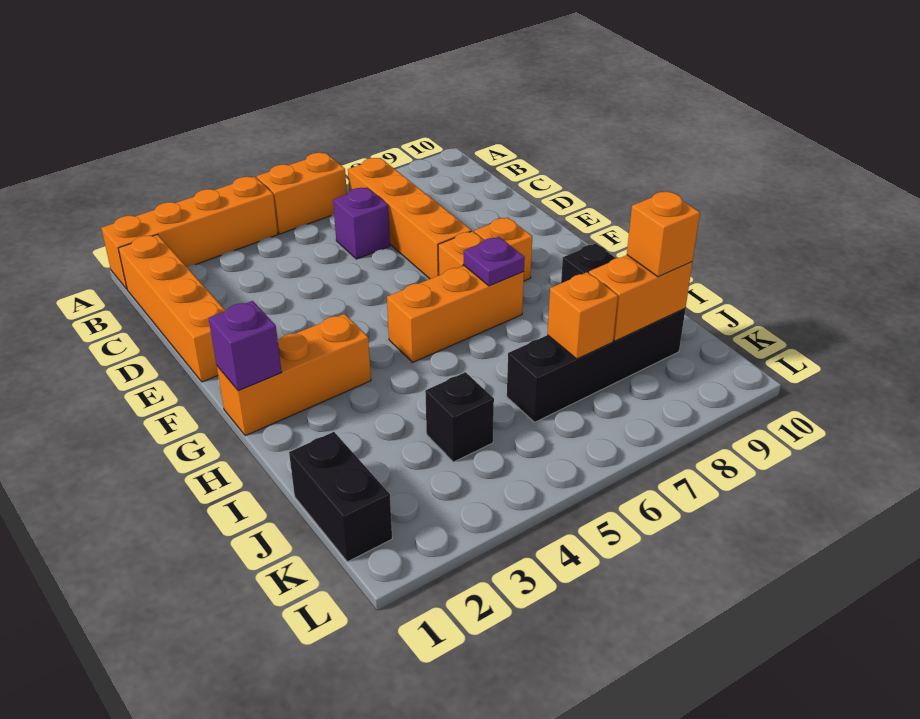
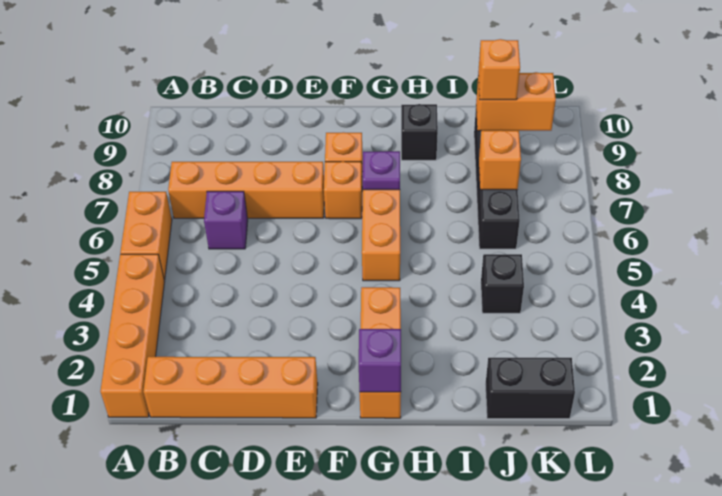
orange 1x2 brick [589,255,693,341] -> orange 1x2 brick turned to [476,72,556,131]

